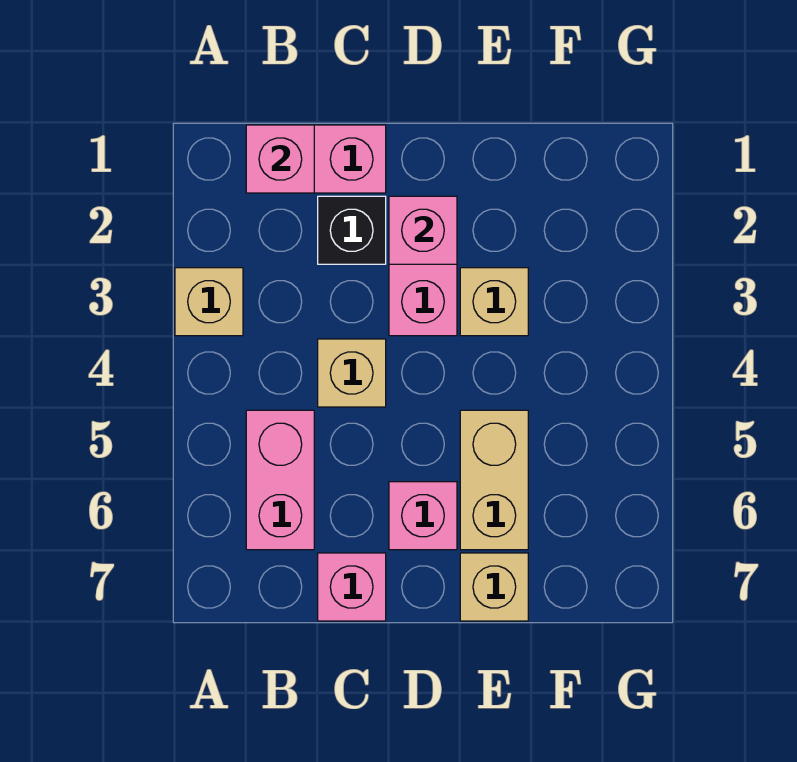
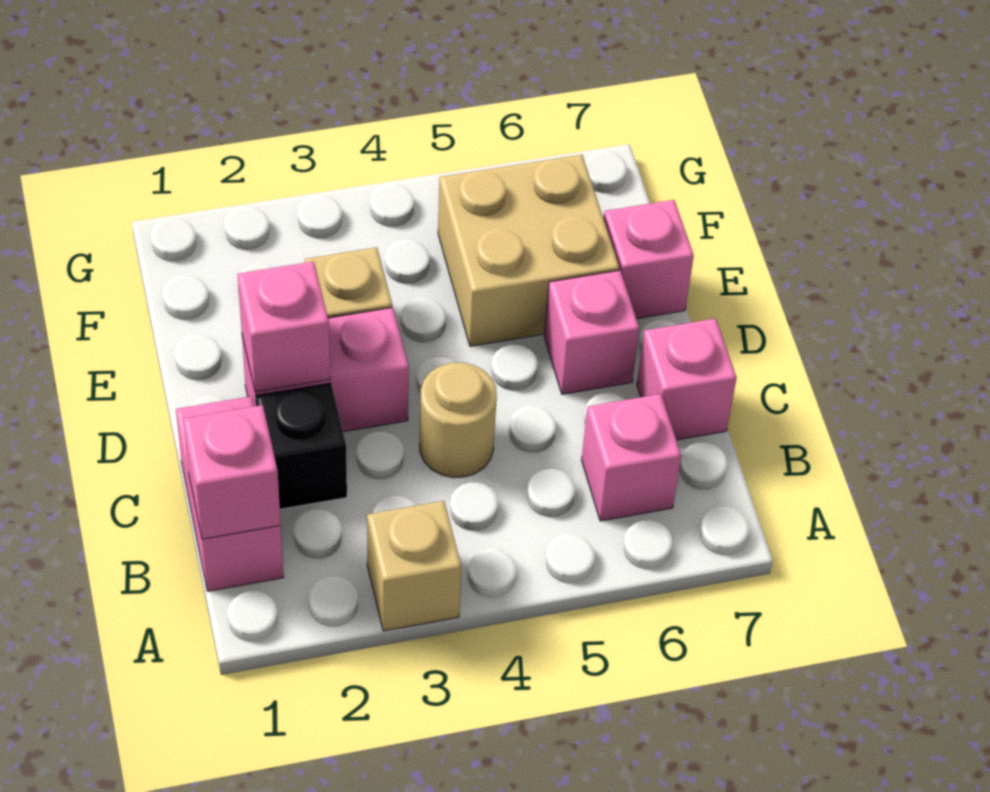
pink 1x2 brick [246,410,314,550] -> pink 1x1 brick [582,394,681,521]
tan 1x1 brick [318,339,386,407] -> tan 1x1 round brick [420,362,497,478]
tan 1x2 brick [460,410,528,550] -> tan 2x2 brick [438,155,619,346]
tan 1x1 brick [460,553,528,621] -> pink 1x1 brick [604,200,694,319]

